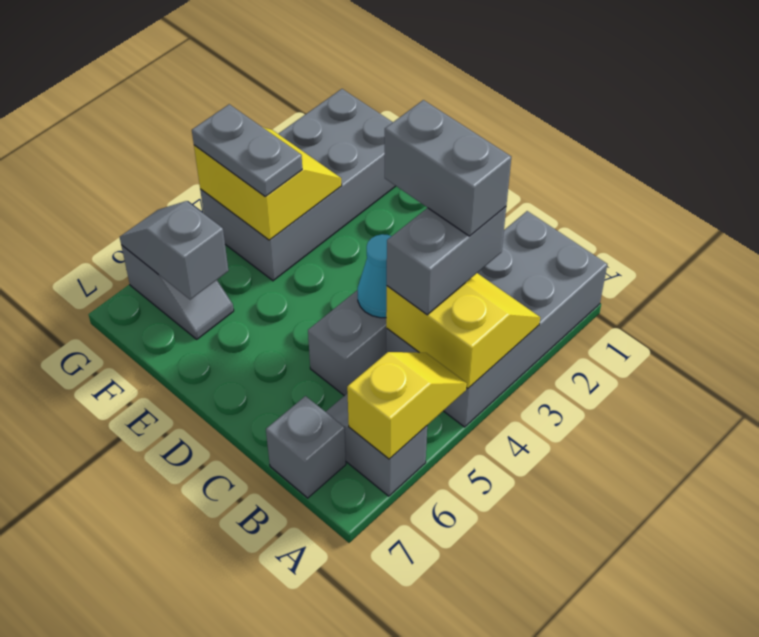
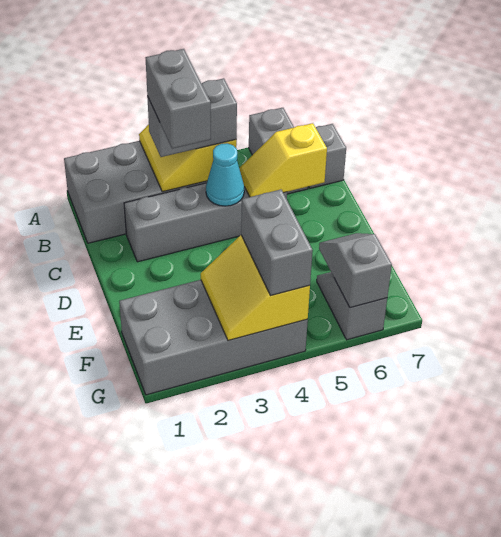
yellow 1x2 slope [347,352,467,459] -> yellow 1x2 slope moved to [239,123,327,197]
grey 1x2 plate [192,104,302,196] -> grey 1x2 brick [241,190,313,296]
grey 1x2 slope [120,201,228,300] -> grey 1x2 slope turned to [319,233,392,308]

